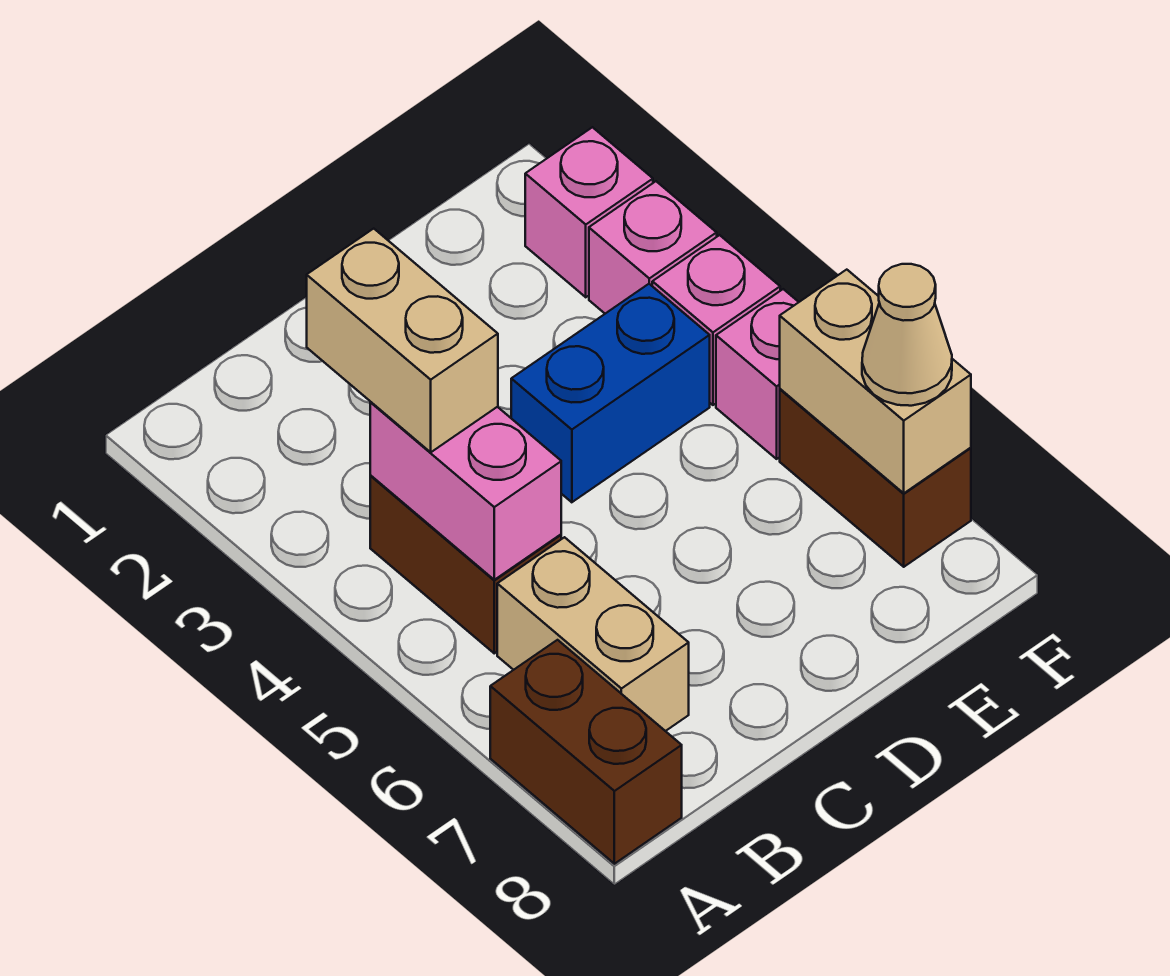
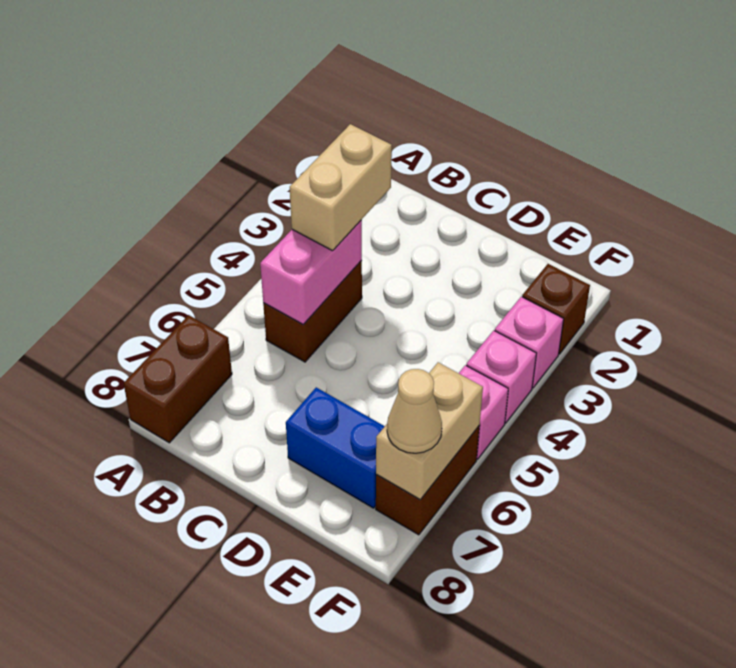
tan 1x2 brick [497,537,689,731] -> none
blue 1x2 brick [511,284,710,502] -> blue 1x2 brick moved to [286,387,385,508]
pink 1x1 brick [525,127,653,297] -> brown 1x1 brick [522,264,590,354]

